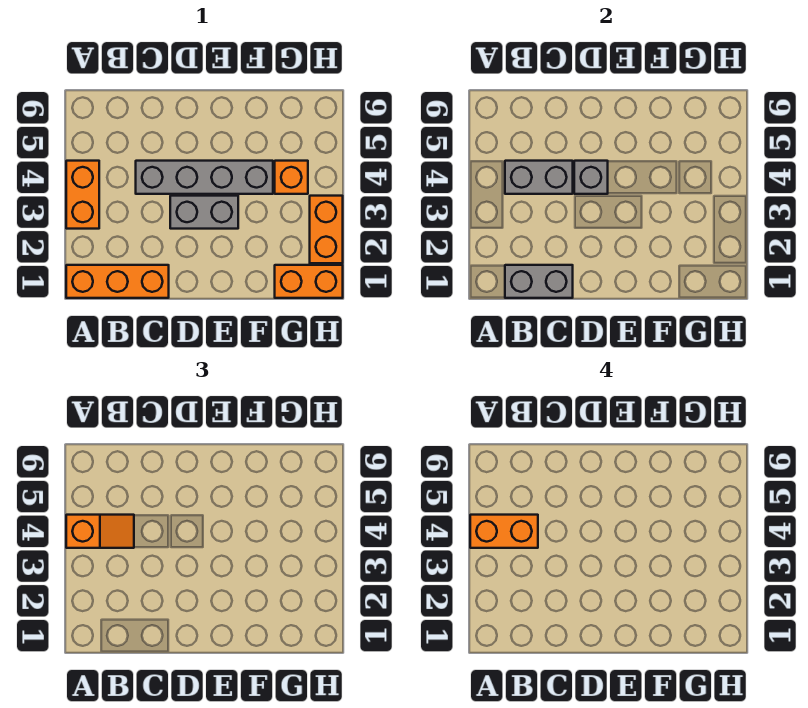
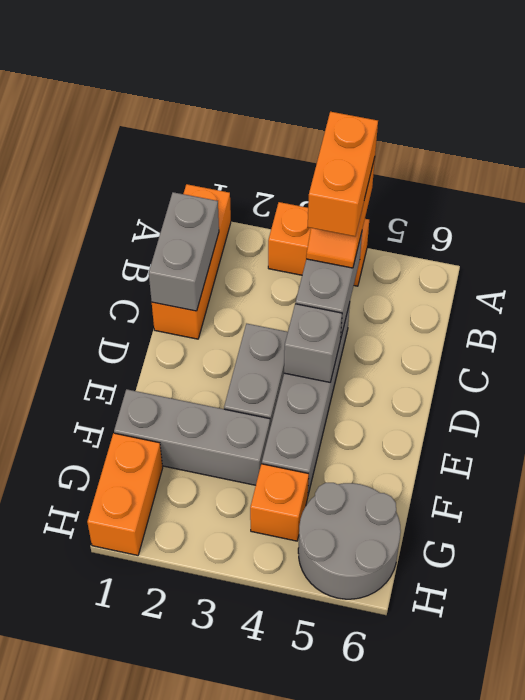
none -> grey 1x3 brick [114,389,270,485]
none -> grey 2x2 round brick [298,483,401,599]
orange 1x2 brick [310,196,343,263] -> none

